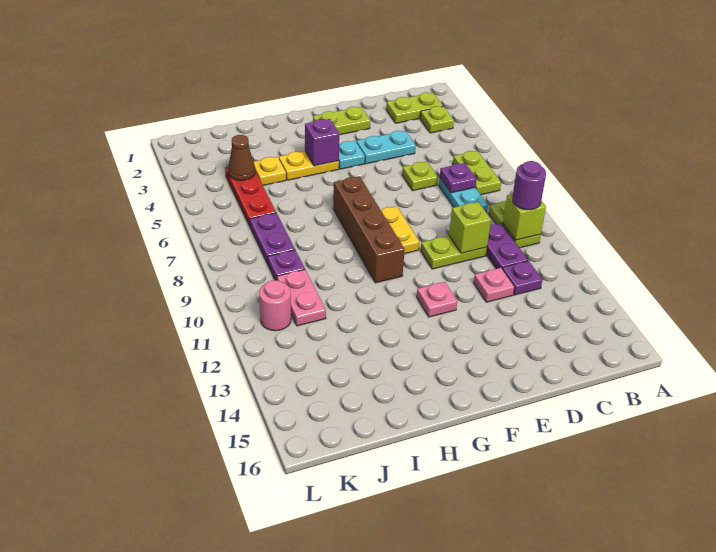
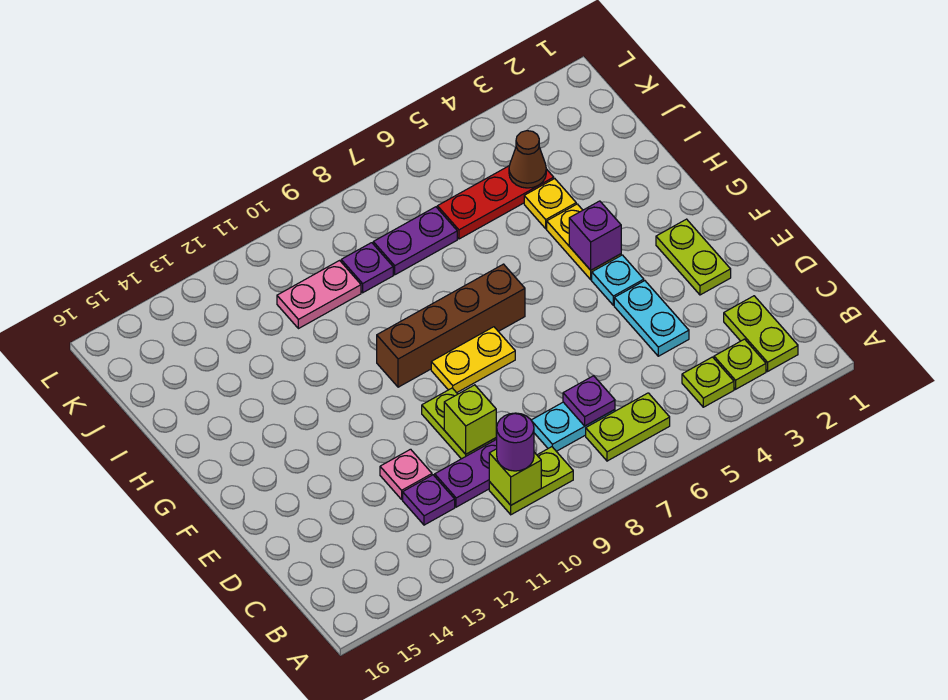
lime 1x1 plate [402,161,438,191] -> lime 1x1 plate moved to [682,357,734,407]
pink 1x1 plate [417,282,457,317] -> none
pink 1x1 round brick [259,280,291,331] -> none

